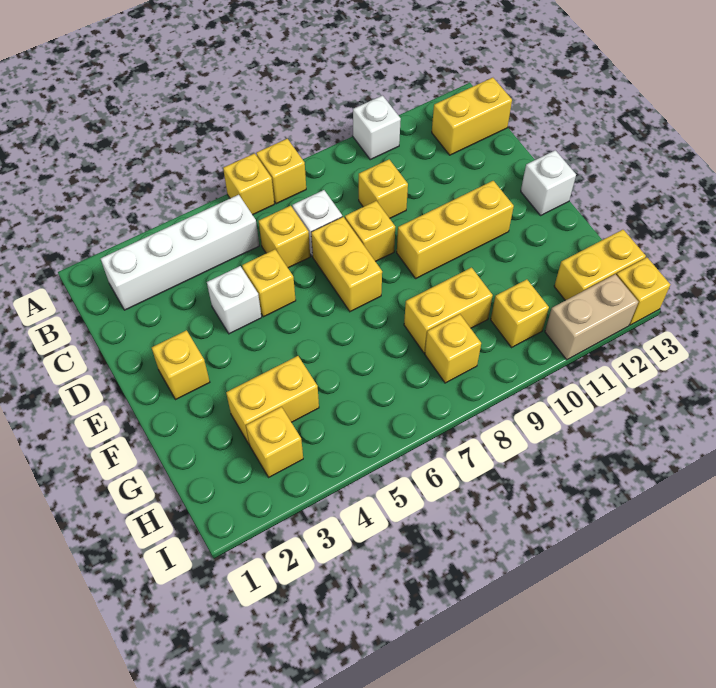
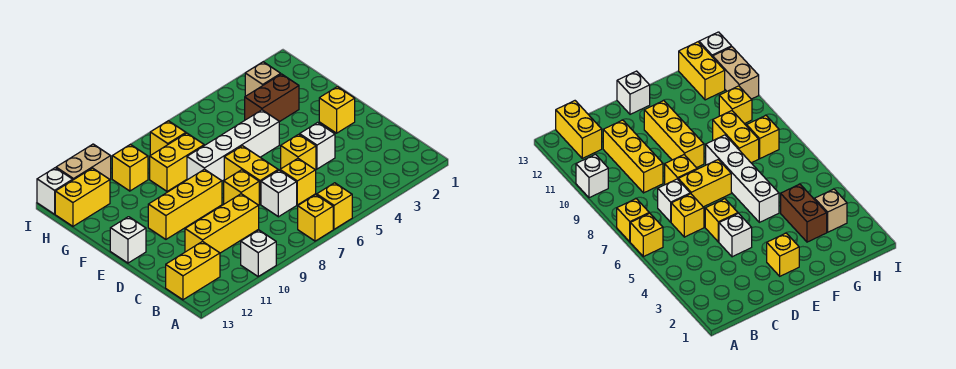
white 1x4 brick [101,195,259,310] -> white 1x4 brick moved to [187,110,279,181]
yellow 1x1 brick [359,160,408,218] -> yellow 1x3 brick [185,194,259,253]
yellow 1x2 brick [226,356,319,444] -> brown 1x2 brick [245,74,299,122]
yellow 1x1 brick [246,407,303,477] -> tan 1x1 brick [245,62,281,96]
yellow 1x1 brick [616,258,670,325] -> white 1x1 brick [37,168,73,214]

